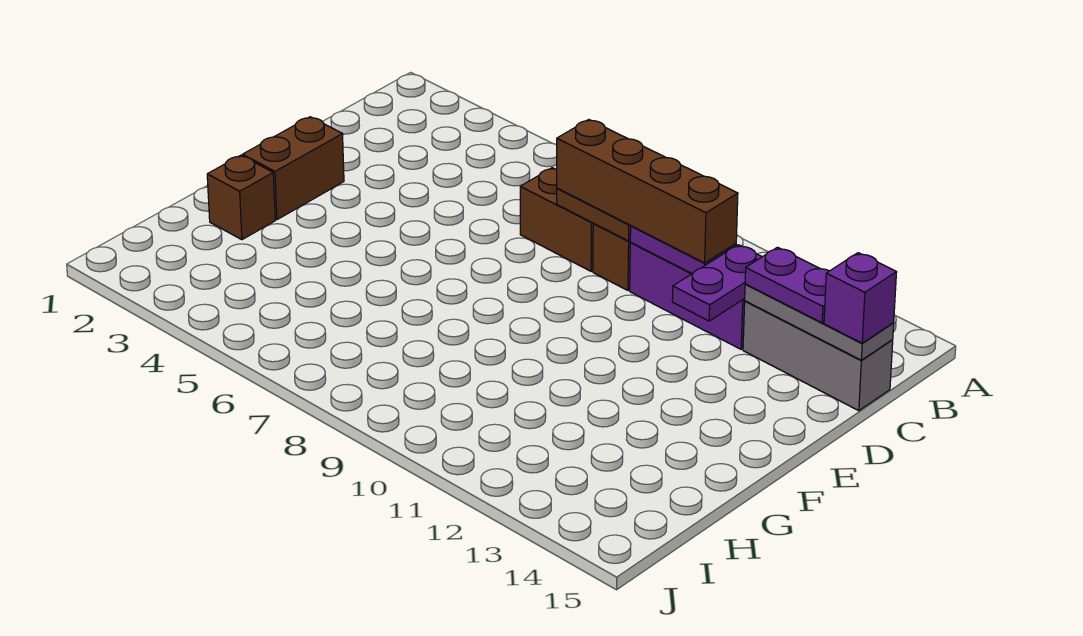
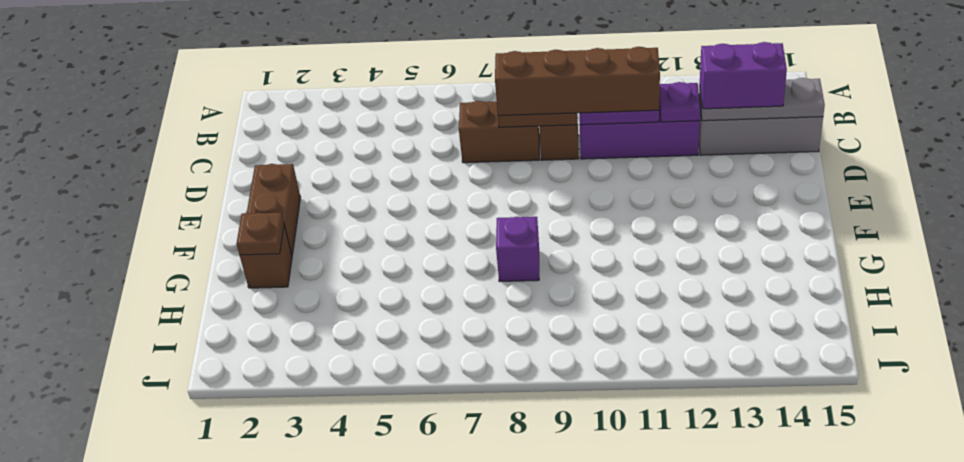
purple 1x2 plate [672,245,762,321] -> purple 1x1 plate [659,82,700,122]
purple 1x2 plate [745,247,829,323] -> purple 1x2 brick [700,42,787,109]
purple 1x1 brick [824,253,897,343] -> purple 1x1 brick moved to [496,217,539,282]
none -> brown 1x1 plate [236,213,284,255]

